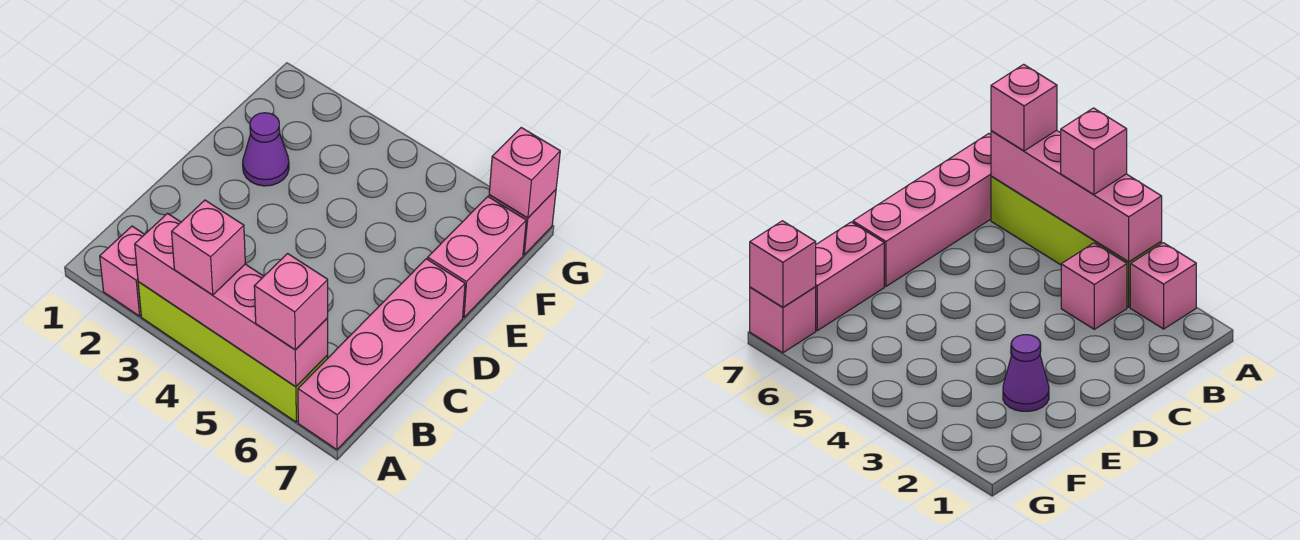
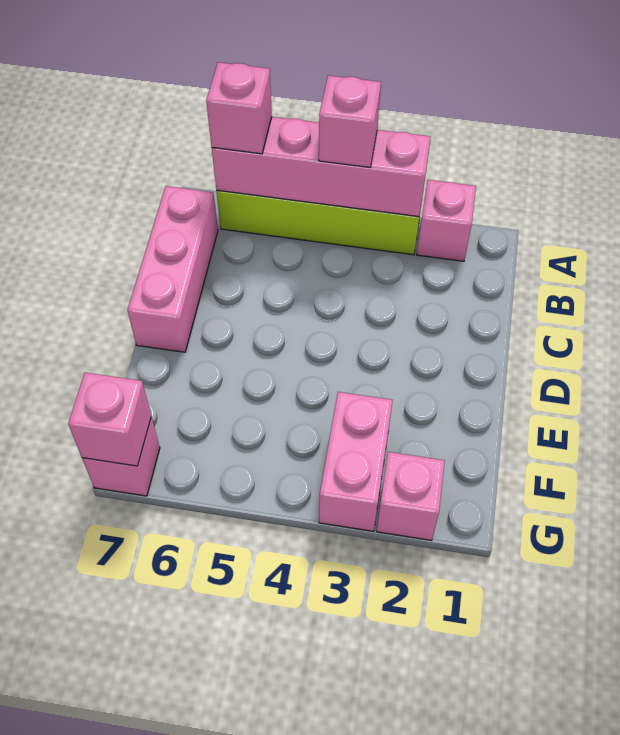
pink 1x4 brick [298,259,465,450] -> pink 1x3 brick [127,186,218,352]
pink 1x1 brick [1061,243,1127,329] -> pink 1x1 brick moved to [377,452,445,540]
purple 1x1 cone [243,113,289,186] -> none
pink 1x2 brick [428,197,526,317] -> pink 1x2 brick moved to [319,392,393,531]

